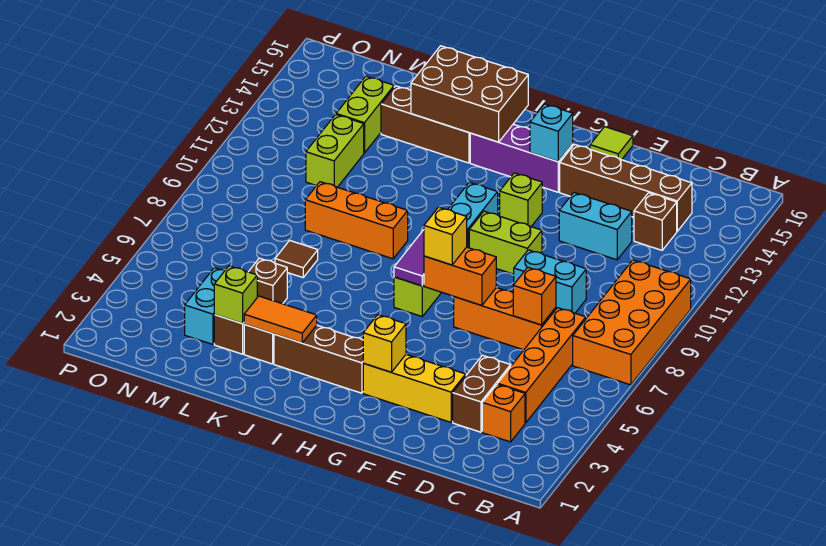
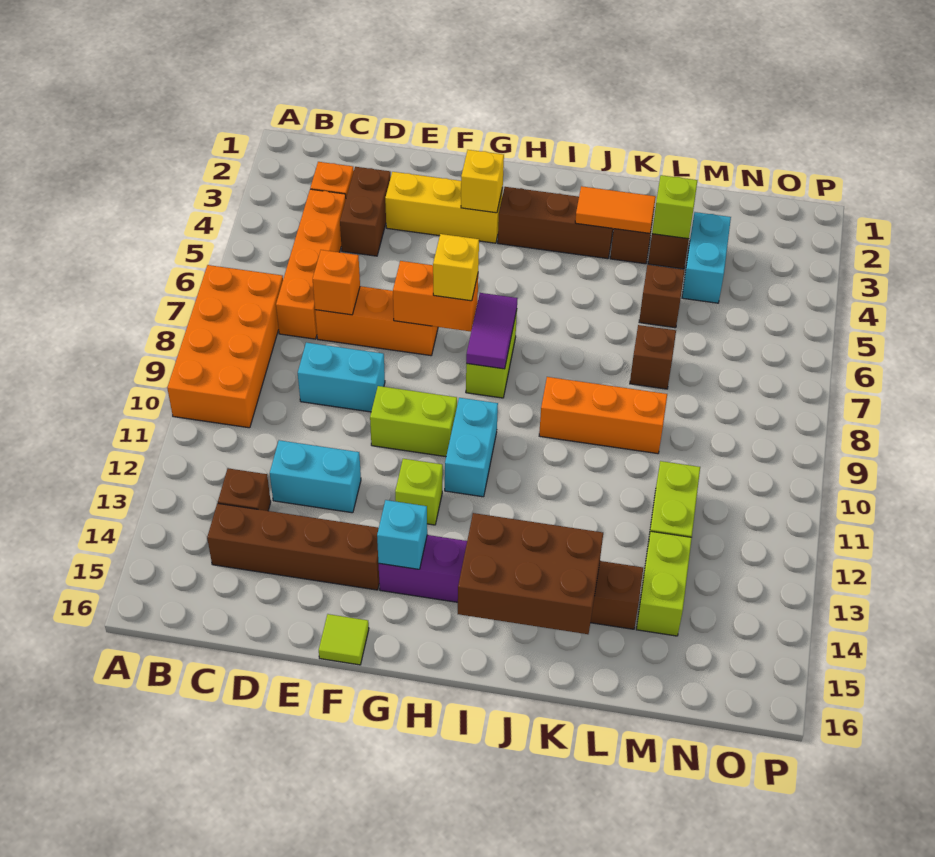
brown 1x1 tile [275,240,318,277] -> brown 1x1 brick [630,325,676,389]

